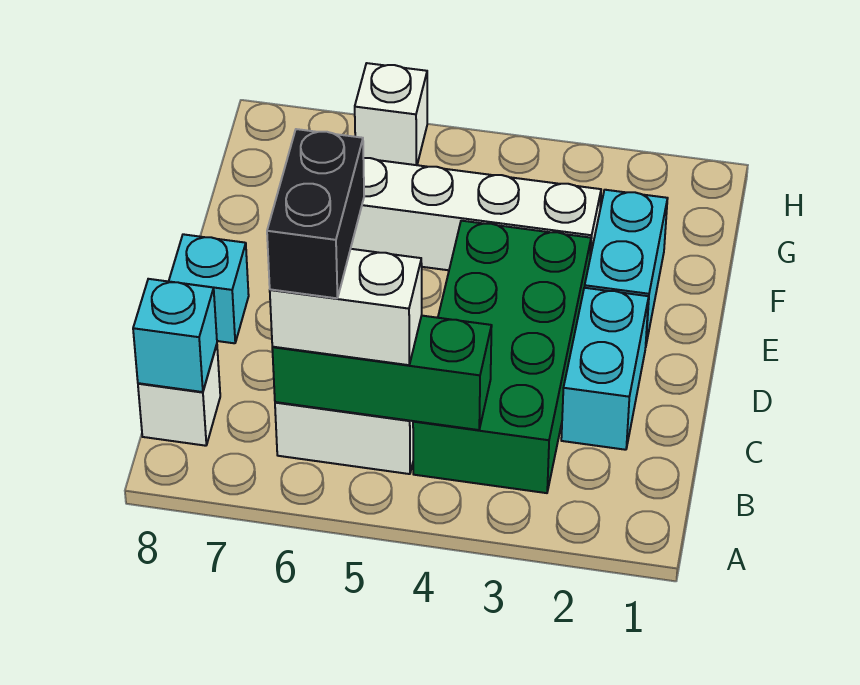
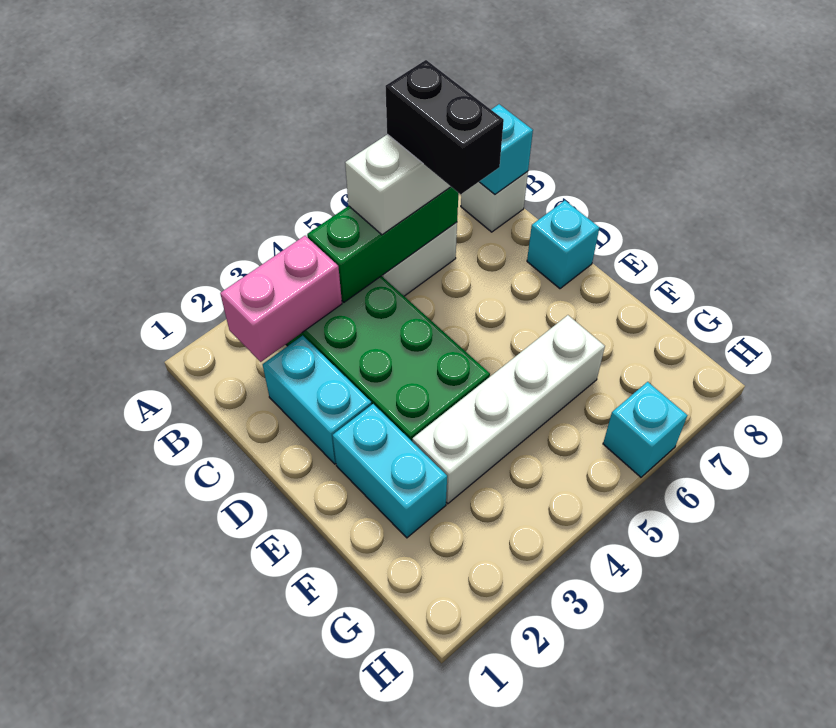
none -> pink 1x2 brick [220,236,342,362]
white 1x1 brick [355,63,427,165] -> cyan 1x1 brick [603,382,687,477]

